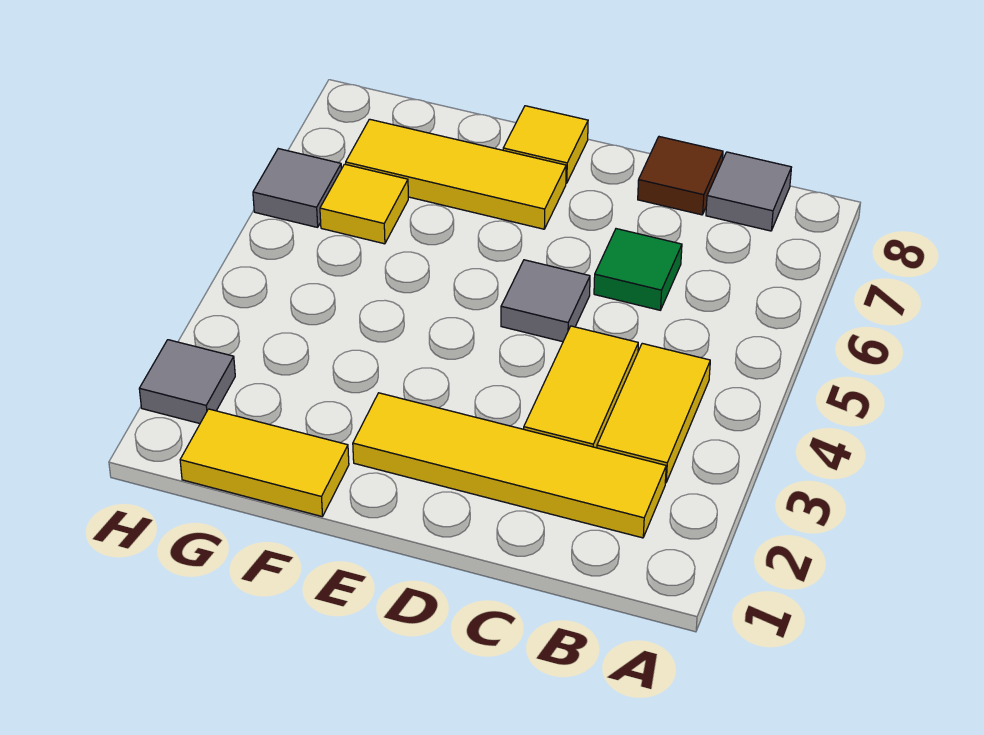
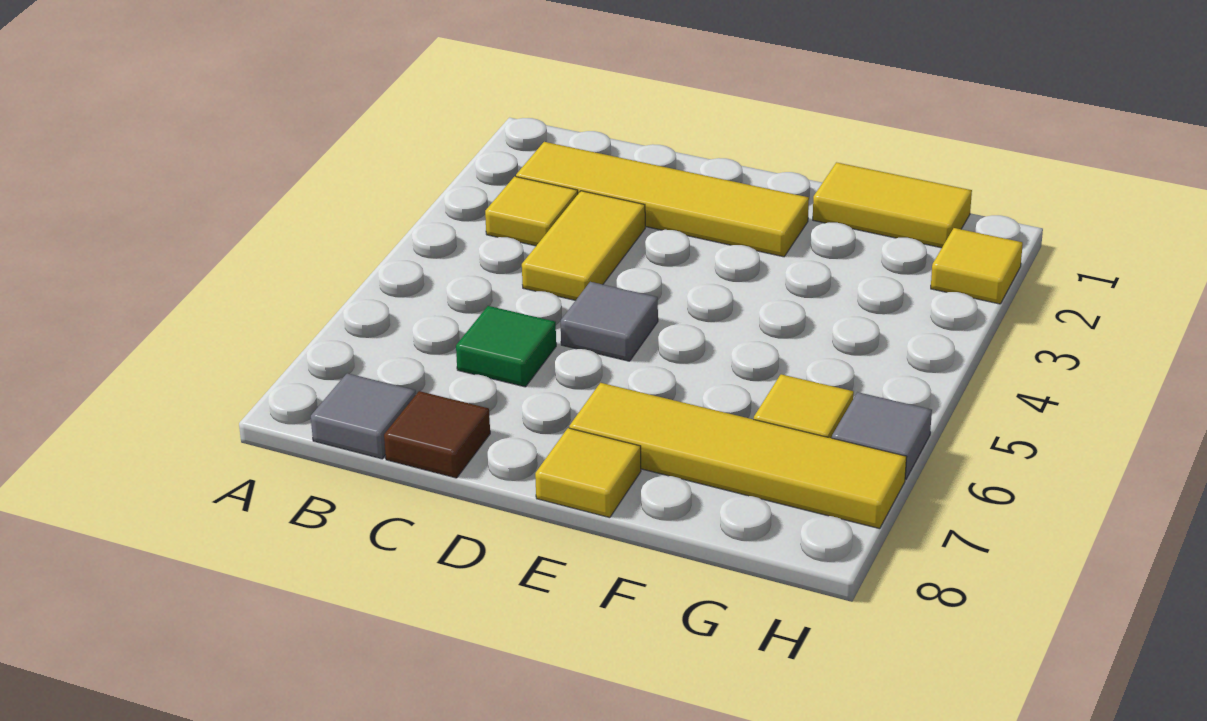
yellow 1x2 tile [597,343,710,483] -> yellow 1x1 tile [485,176,578,246]
yellow 1x3 tile [346,119,566,229] -> yellow 1x4 tile [569,383,906,529]
grey 1x1 tile [139,340,235,424] -> yellow 1x1 tile [931,228,1023,304]

